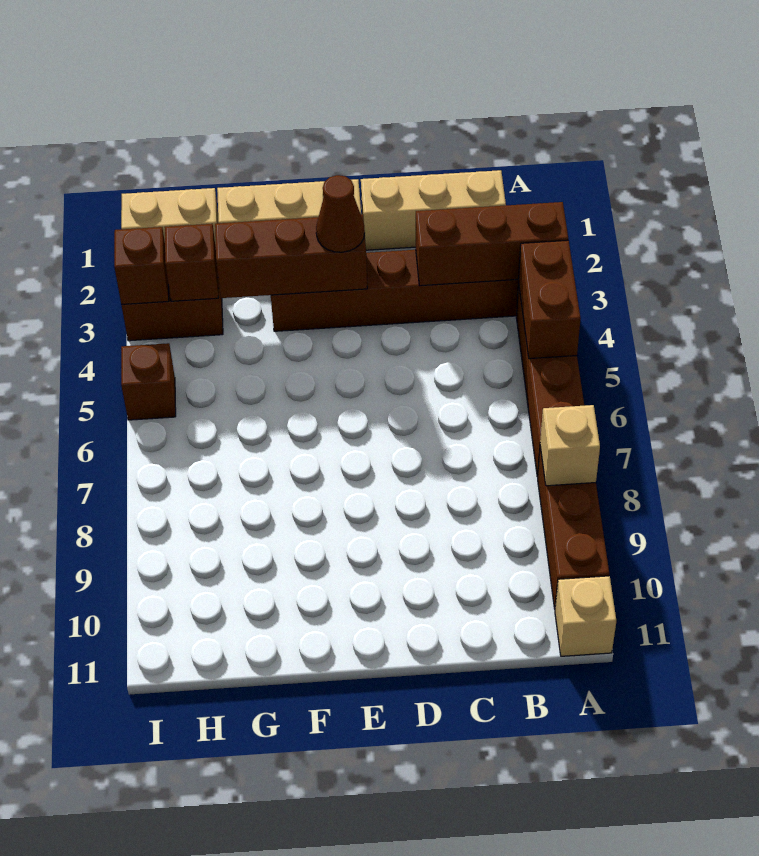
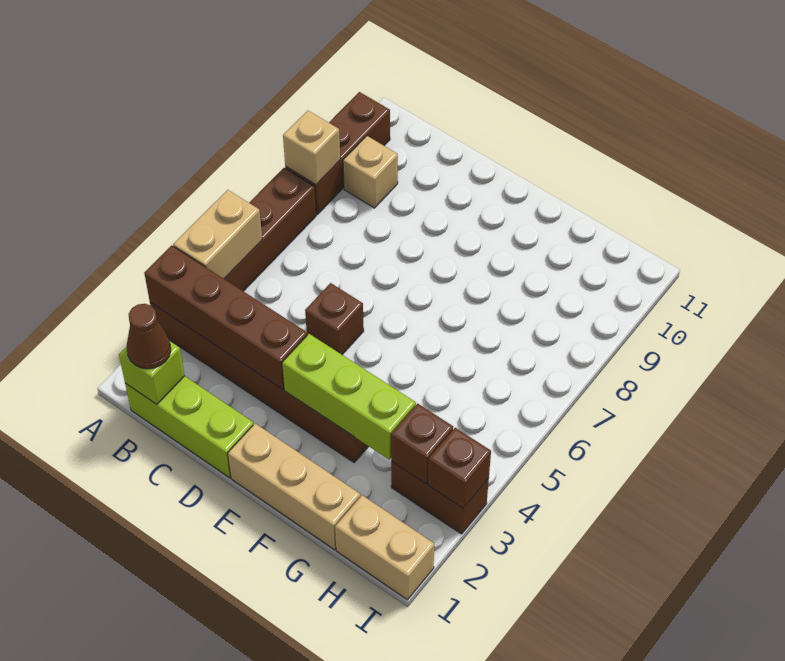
brown 1x3 brick [416,202,568,286] -> brown 1x4 brick [144,245,307,389]
brown 1x2 brick [518,240,581,359] -> tan 1x2 brick [173,190,262,279]
tan 1x1 brick [555,576,616,656] -> tan 1x1 brick moved to [343,136,398,208]
tan 1x3 brick [361,170,506,250] -> lime 1x3 brick [125,376,254,478]
none -> lime 1x1 brick [119,341,185,404]
brown 1x3 brick [215,214,367,298] -> lime 1x3 brick [282,334,416,460]
brown 1x1 cone [316,175,365,252] -> brown 1x1 cone moved to [127,304,171,369]
brown 1x1 brick [121,343,176,420] -> brown 1x1 brick moved to [305,283,364,355]

